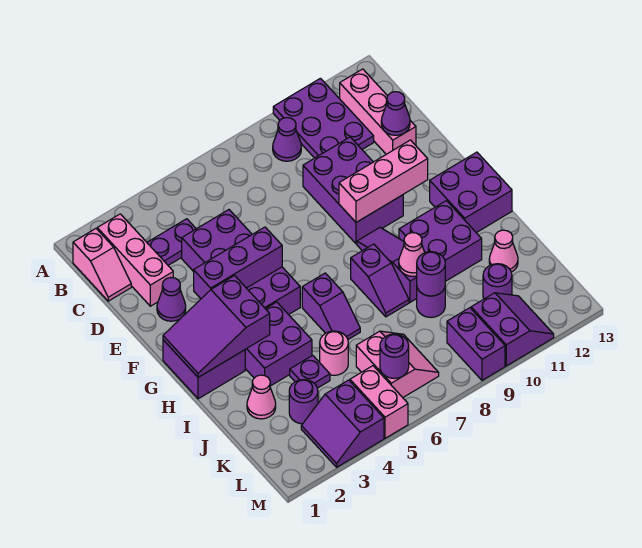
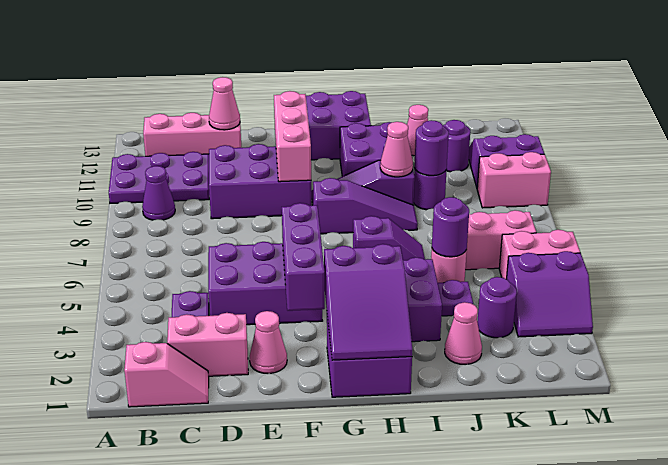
pink 1x3 brick [97,214,173,306] -> pink 1x2 brick [167,313,248,376]
purple 2x4 brick [182,210,300,315] -> purple 2x3 brick [208,242,323,325]
purple 1x1 cone [381,92,410,135] -> pink 1x1 cone [209,77,240,130]
purple 1x1 cone [157,278,186,321] -> pink 1x1 cone [250,311,287,374]
purple 1x2 slope [351,244,409,317] -> purple 1x3 slope [313,178,418,234]
purple 1x1 round brick [380,334,409,378] -> purple 1x1 round brick moved to [432,197,469,257]
purple 1x2 brick [447,308,505,380] -> pink 1x2 brick [477,152,551,208]

